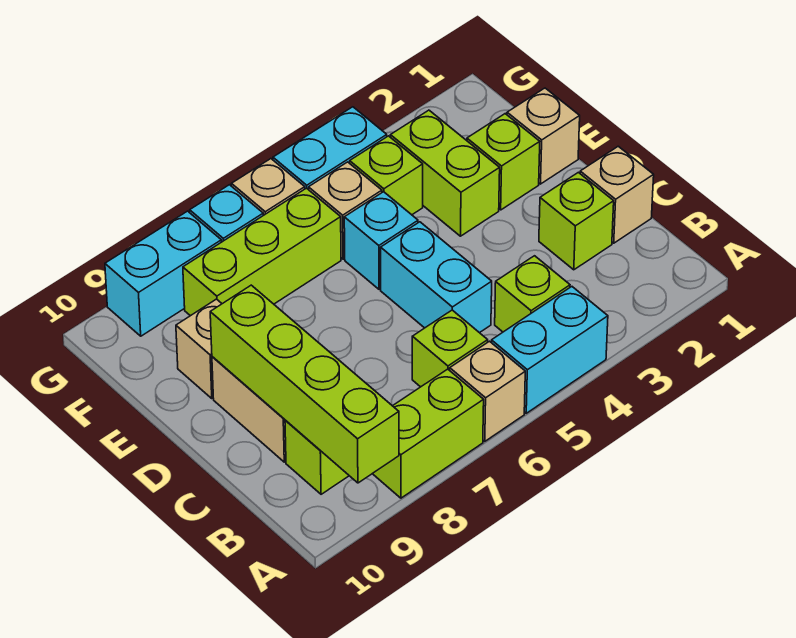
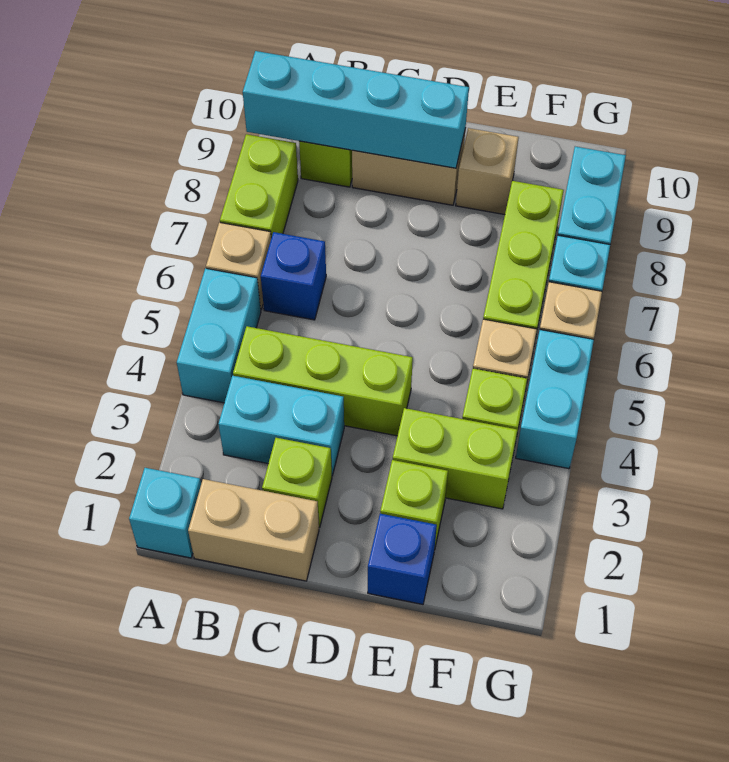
lime 1x4 brick [210,285,399,483] -> cyan 1x4 brick [243,51,469,168]
lime 1x1 brick [495,256,570,332] -> lime 1x3 brick [233,326,413,436]
lime 1x1 brick [412,310,488,387] -> blue 1x1 brick [261,232,326,320]
tan 1x1 brick [580,146,654,243] -> tan 1x2 brick [188,479,319,581]
cyan 1x2 brick [381,222,492,333] -> cyan 1x2 brick moved to [218,376,344,476]
tan 1x1 brick [507,88,580,184] -> blue 1x1 brick [368,514,437,604]
cyan 1x1 brick [344,192,418,289] -> cyan 1x1 brick moved to [129,468,201,558]

